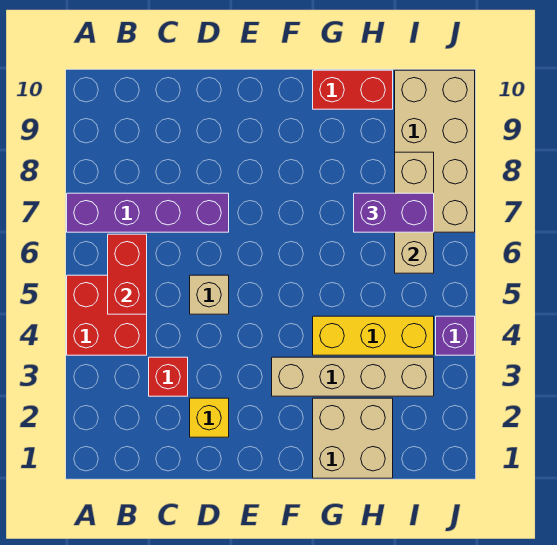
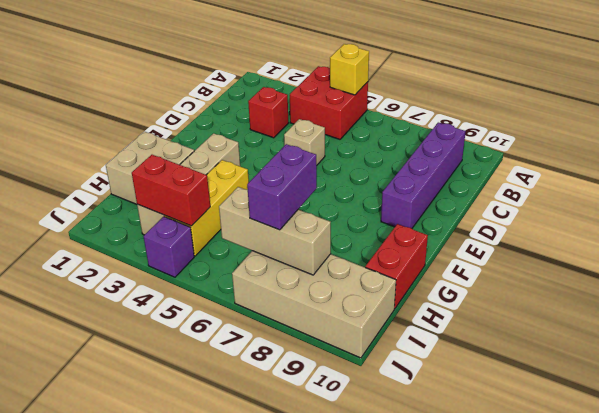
purple 1x4 brick [67,193,229,232] -> purple 1x4 brick moved to [381,123,466,228]
red 1x2 brick [108,234,147,314] -> red 1x2 brick moved to [132,155,210,226]
yellow 1x1 brick [190,398,229,437] -> yellow 1x1 brick moved to [330,44,369,95]

